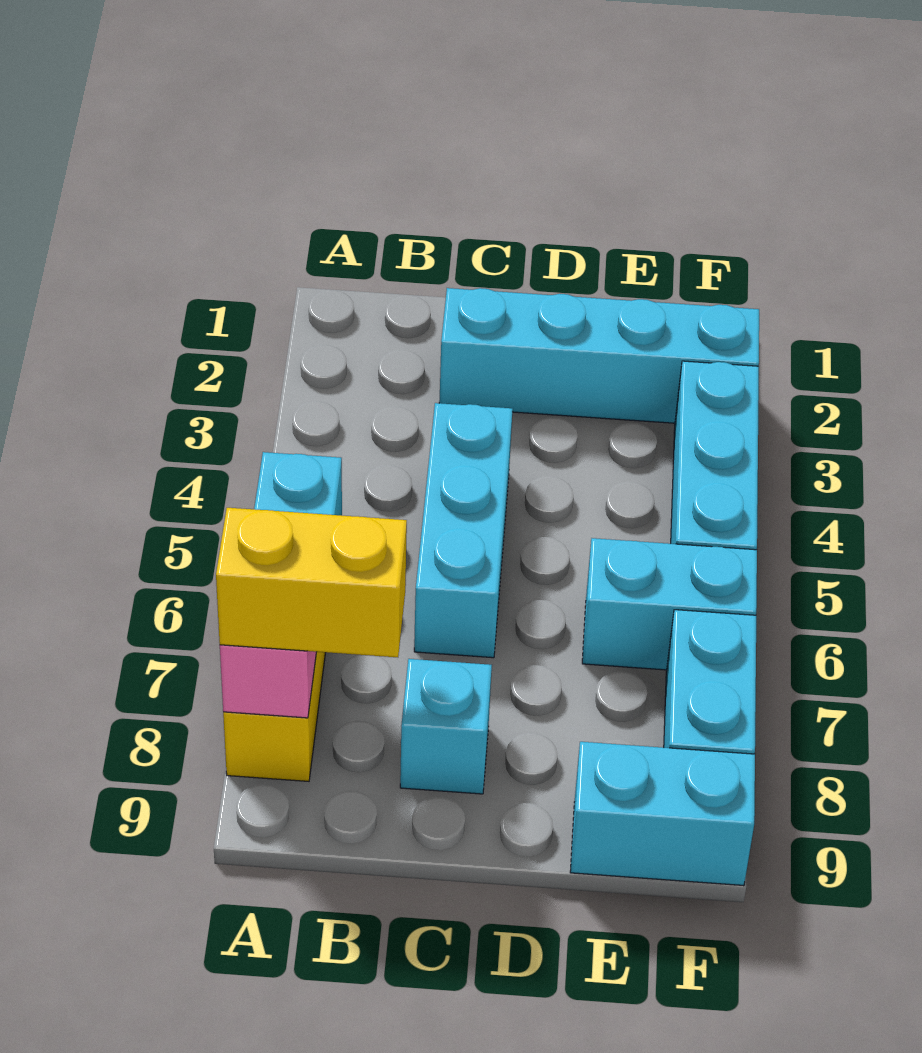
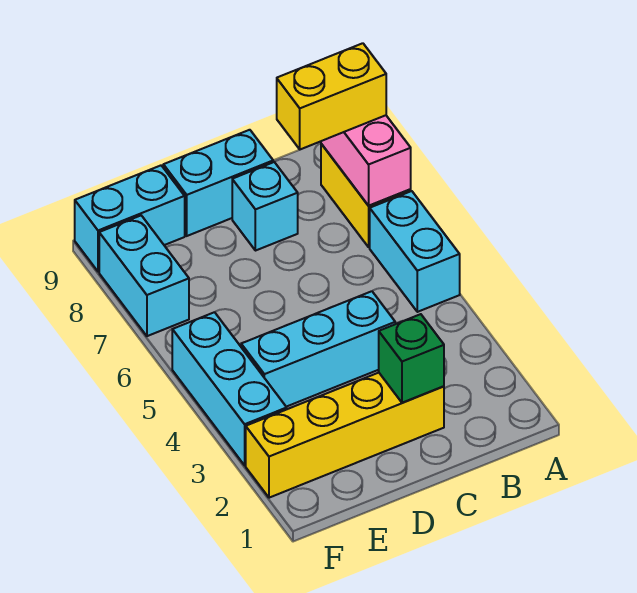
cyan 1x4 brick [439,288,759,423] -> yellow 1x4 brick [246,372,444,498]
none -> green 1x1 brick [379,314,444,403]
cyan 1x3 brick [414,403,513,658] -> cyan 1x3 brick turned to [241,291,395,407]
cyan 1x2 brick [582,538,757,670] -> cyan 1x2 brick moved to [163,130,273,236]

